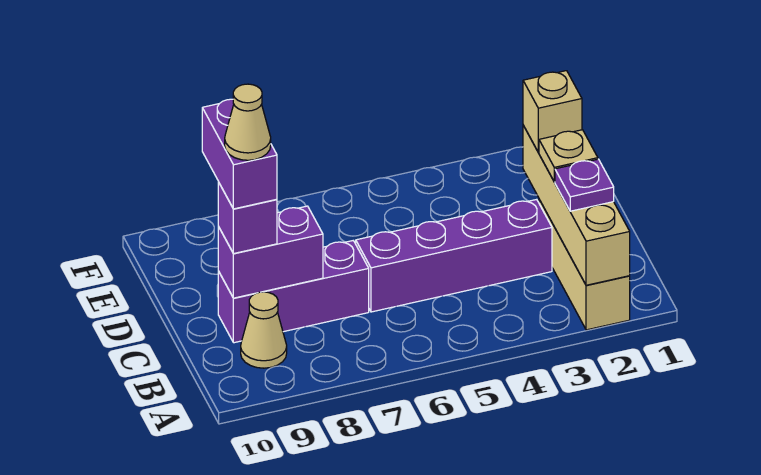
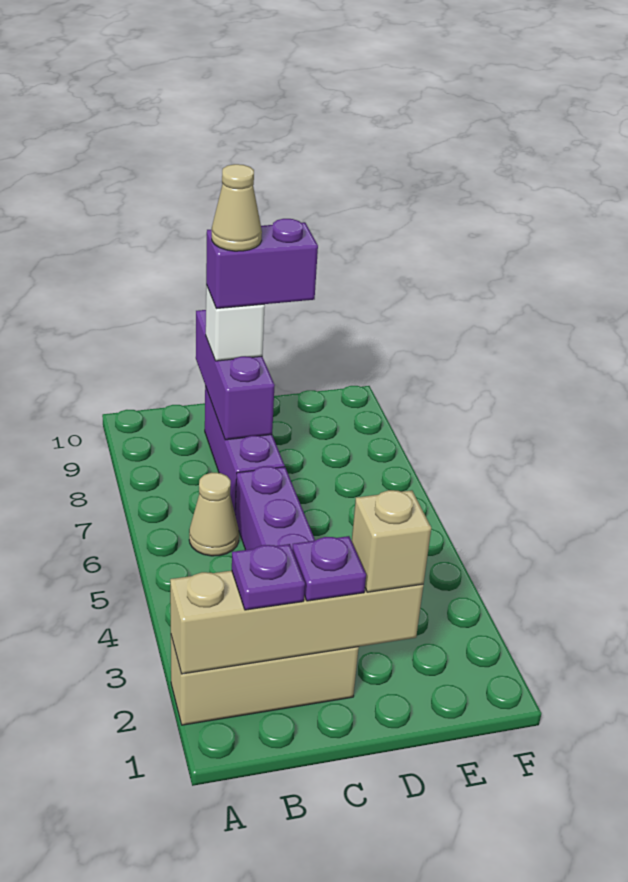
tan 1x1 cone [241,292,287,368] -> tan 1x1 cone moved to [189,473,239,556]
tan 1x1 plate [539,130,598,182] -> purple 1x1 plate [292,536,366,601]
purple 1x2 brick [218,206,323,298] -> purple 1x3 brick [196,310,275,440]
purple 1x1 brick [218,182,277,254] -> white 1x1 brick [206,285,265,361]

